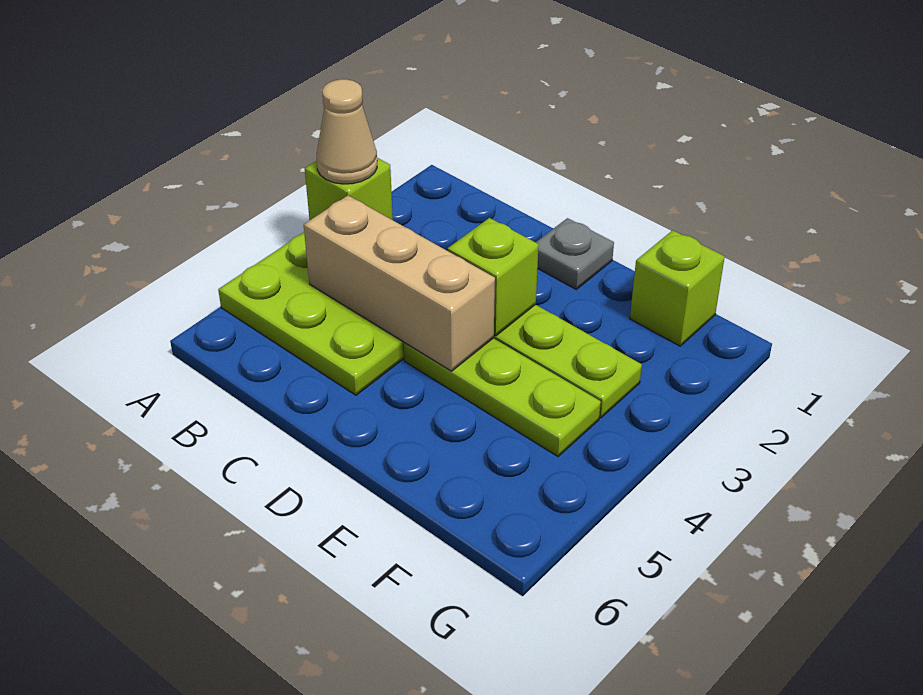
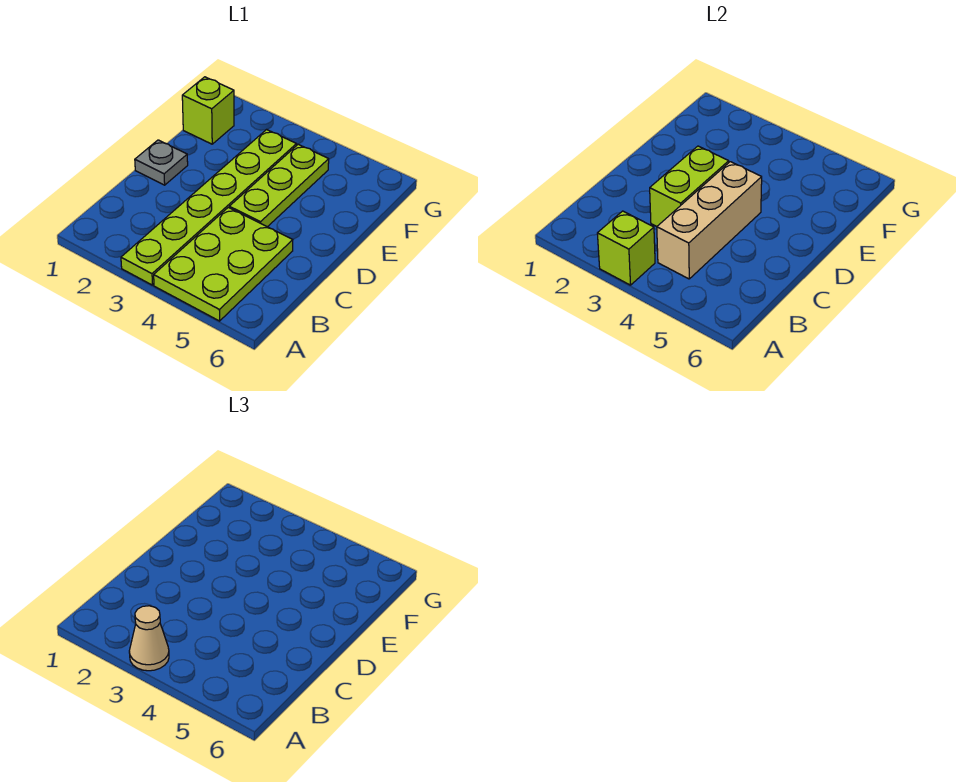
lime 1x1 brick [448,218,539,336] -> lime 1x2 brick [650,146,729,226]

